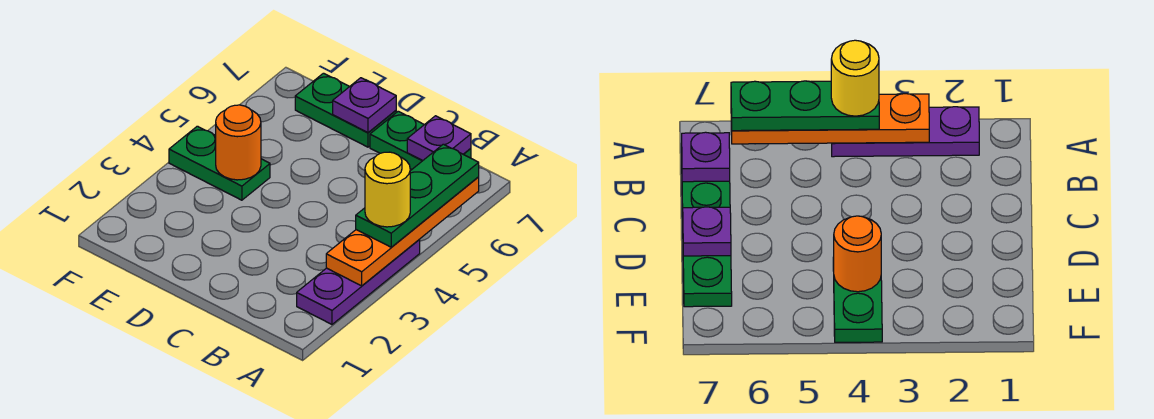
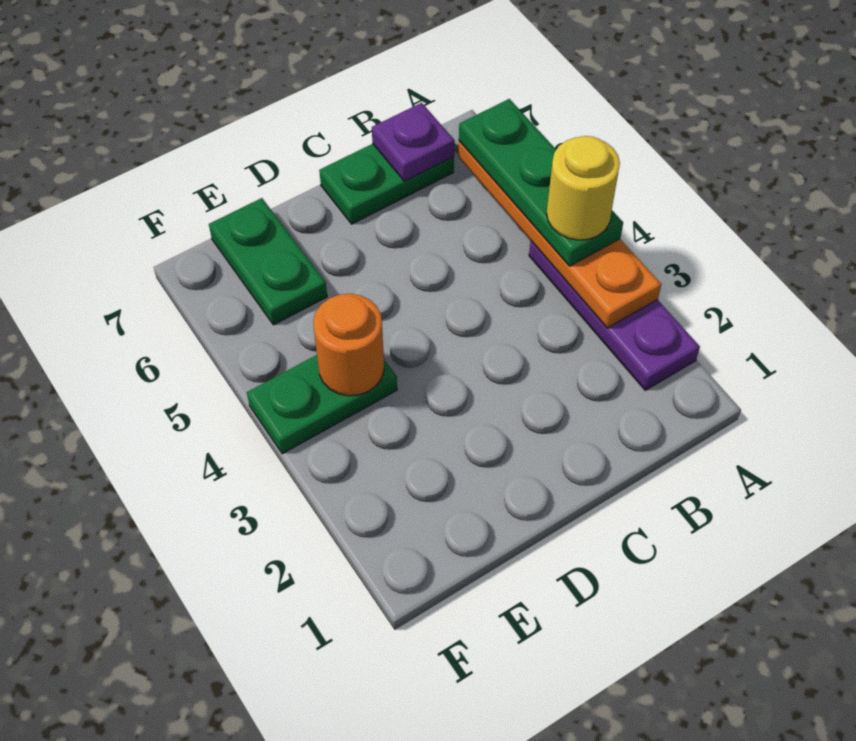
green 1x2 plate [295,73,396,147] -> green 1x2 plate turned to [209,198,327,325]
purple 1x1 plate [333,78,396,132] -> none

